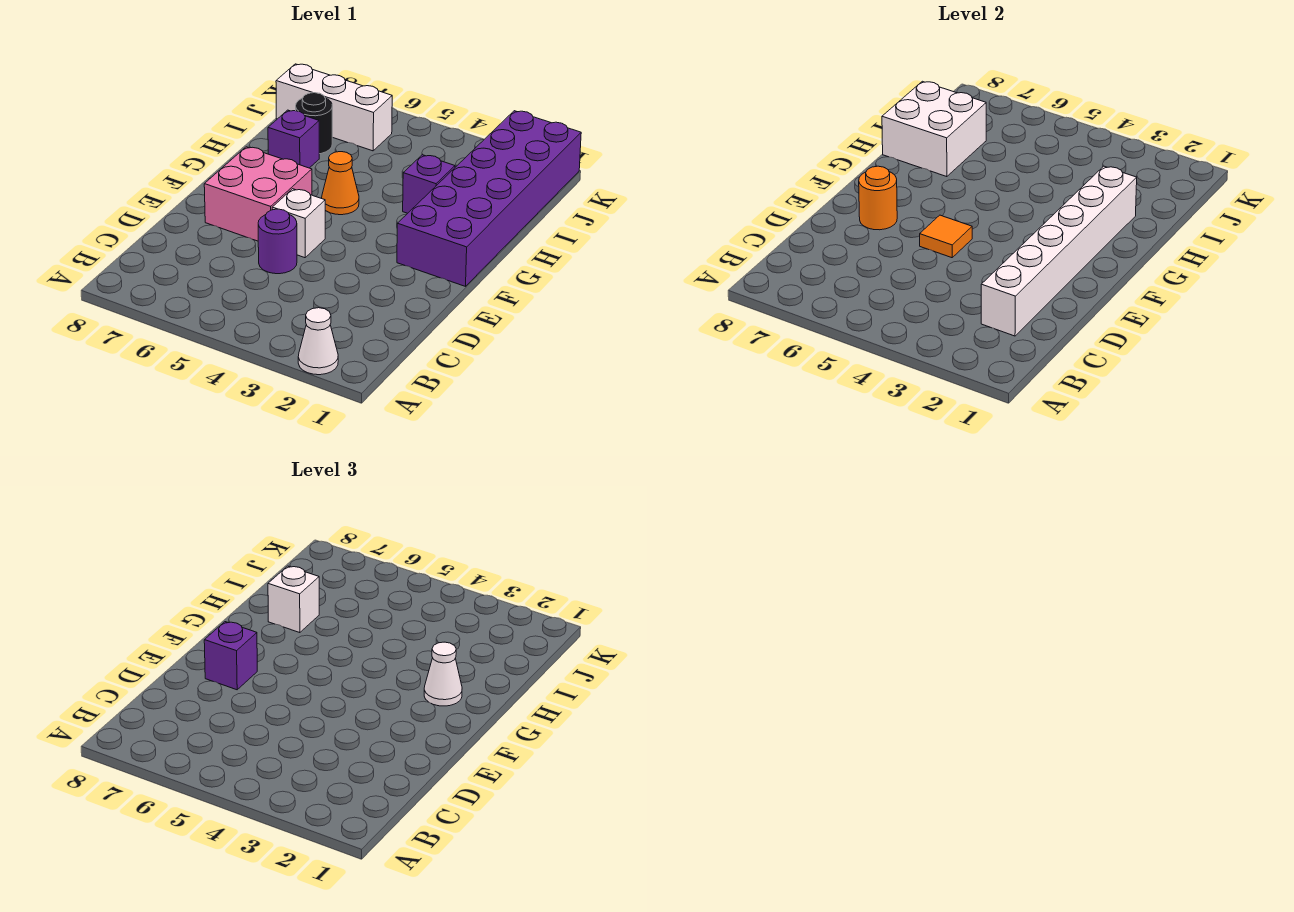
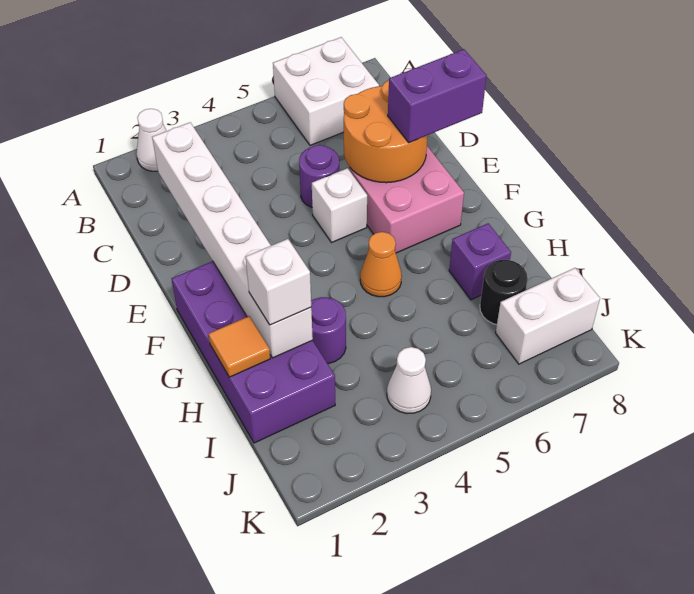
orange 1x1 tile [920,215,972,258] -> orange 1x1 tile moved to [209,316,270,377]
orange 1x1 round brick [859,166,897,230] -> orange 2x2 round brick [344,80,428,183]
purple 1x1 brick [204,622,257,690] -> purple 1x2 brick [388,49,487,143]
purple 2x6 brick [397,111,581,286] -> purple 2x4 brick [172,261,335,443]
white 1x1 cone [424,642,462,706] -> white 1x1 cone moved to [387,347,431,414]
purple 1x1 brick [403,155,455,213] -> purple 1x1 round brick [311,297,346,364]
white 2x2 brick [882,81,986,177] -> white 2x2 brick moved to [273,37,379,145]
white 1x1 brick [268,566,319,633] -> white 1x1 brick moved to [246,239,311,325]
white 1x3 brick [276,64,392,151] -> white 1x2 brick [496,268,600,364]

